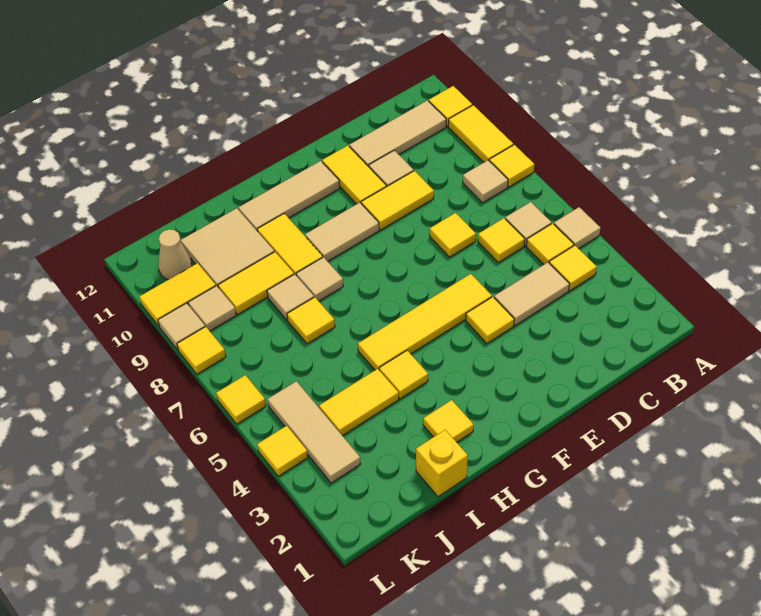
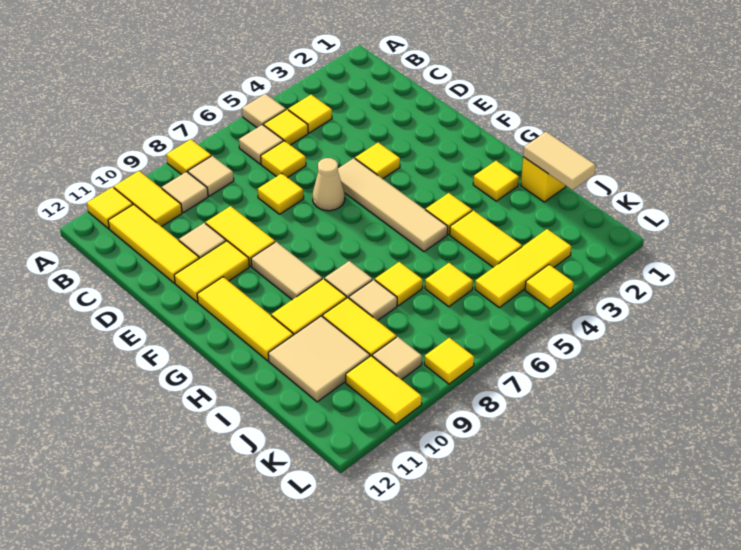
yellow 1x2 tile [448,105,513,162] -> yellow 1x2 tile turned to [114,171,182,227]
tan 1x3 tile [349,101,446,167] -> yellow 1x3 tile [108,204,199,283]
tan 1x2 tile [494,262,570,326] -> tan 1x2 tile moved to [523,132,596,190]
yellow 1x4 tile [358,274,492,370] -> tan 1x4 tile [338,158,448,252]
tan 1x3 tile [238,161,340,230] -> yellow 1x3 tile [197,277,293,361]
tan 1x3 tile [268,381,360,483] -> yellow 1x3 tile [475,229,571,307]
tan 1x1 cone [158,229,192,280] -> tan 1x1 cone moved to [313,158,345,211]
yellow 1x1 tile [216,375,266,424] -> yellow 1x1 tile moved to [425,263,473,307]
tan 1x1 tile [158,303,205,350] -> tan 1x1 tile moved to [162,172,208,213]

